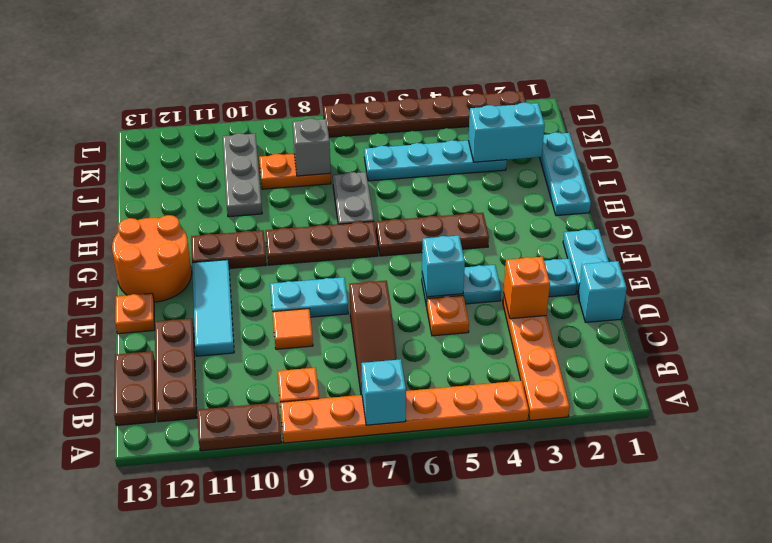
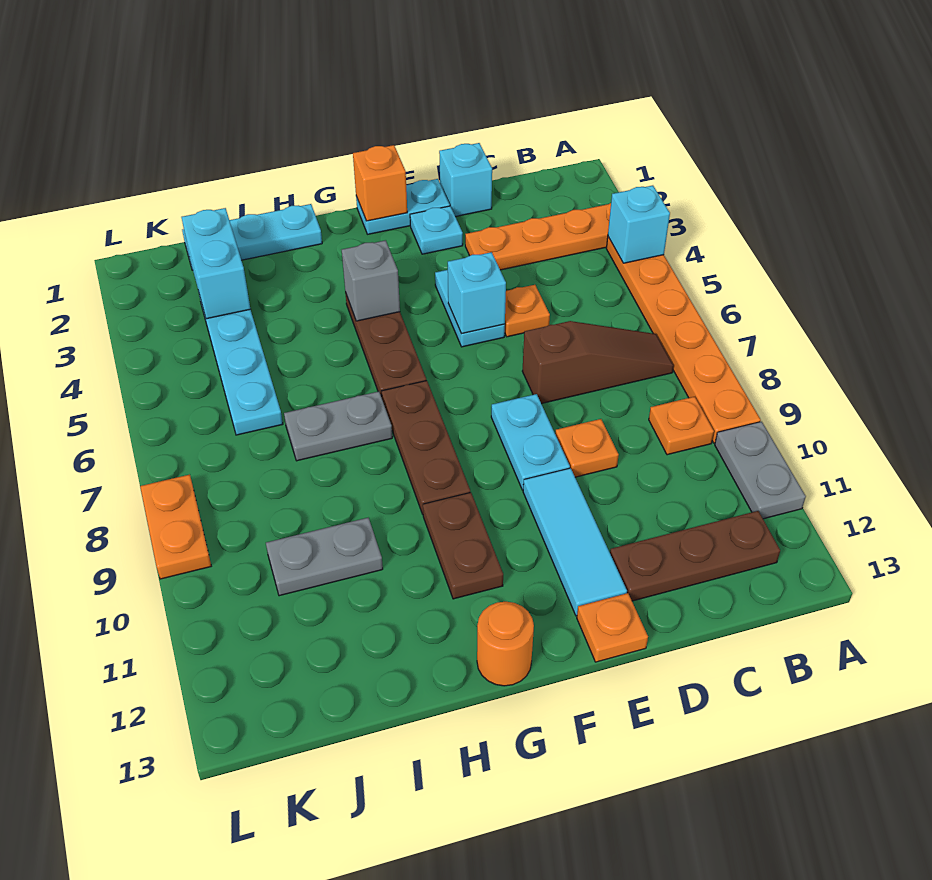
cyan 1x1 brick [361,359,406,425] -> cyan 1x1 brick moved to [608,185,670,263]
brown 1x2 plate [198,402,282,451] -> grey 1x2 plate [715,422,806,519]
brown 1x2 plate [114,351,156,426] -> none
orange 1x1 brick [503,257,550,319] -> orange 1x1 brick moved to [353,145,407,221]
orange 1x1 tile [272,309,313,349] -> orange 1x1 plate [555,419,619,477]
cyan 1x3 tile [192,260,234,356] -> cyan 1x3 tile turned to [523,468,627,616]
orange 2x2 round brick [112,215,192,302] -> orange 1x1 round brick [477,602,534,686]
grey 1x3 plate [223,133,262,217] -> grey 1x2 plate [266,518,383,596]
orange 1x2 plate [259,154,331,189] -> orange 1x2 plate moved to [140,475,211,579]
grey 1x1 brick [293,119,331,176] -> grey 1x1 brick moved to [342,240,400,321]
brown 1x6 plate [323,91,526,137] -> none

